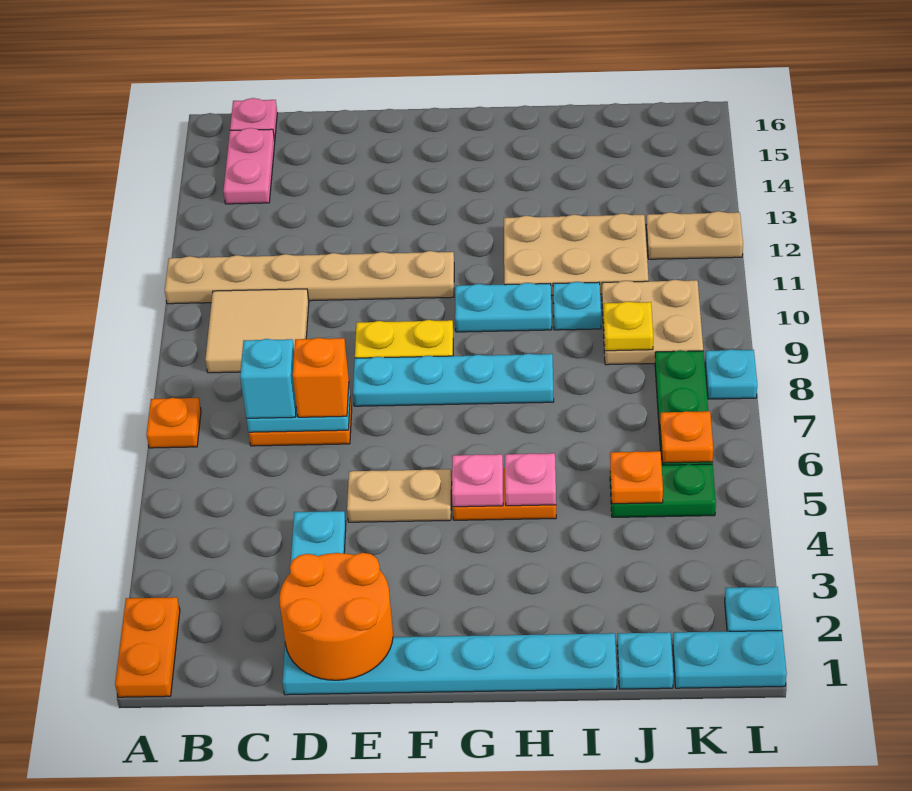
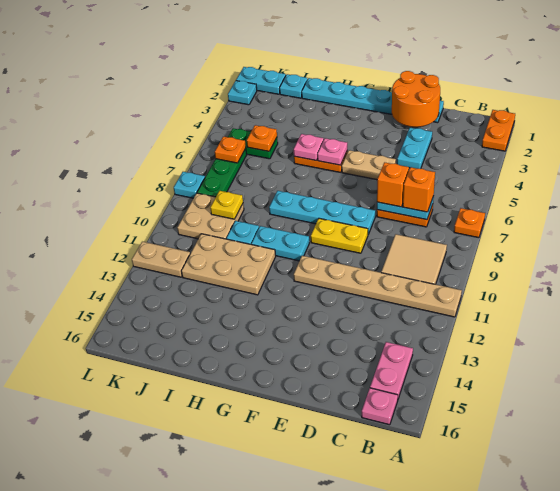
cyan 1x1 brick [240,339,296,418] -> orange 1x1 brick [403,167,435,212]

